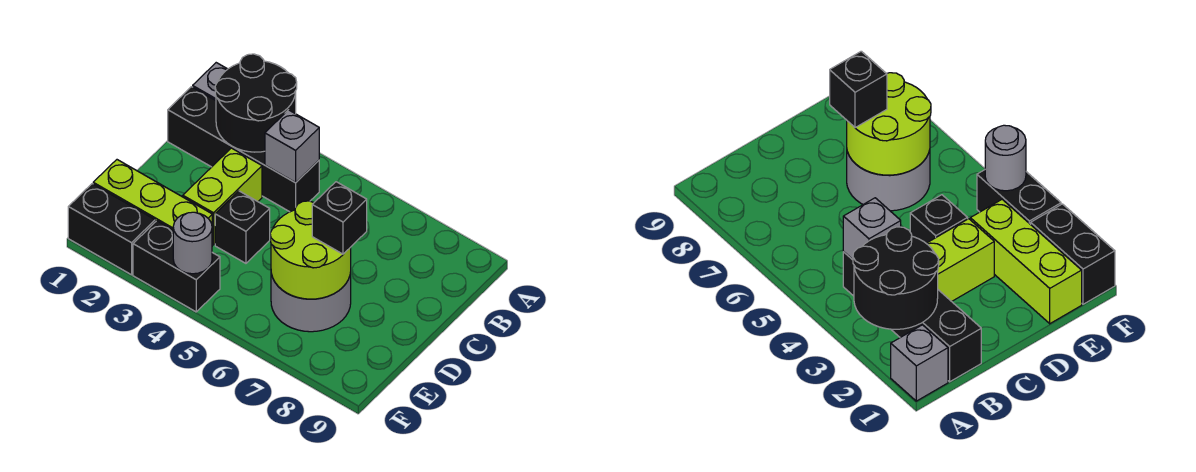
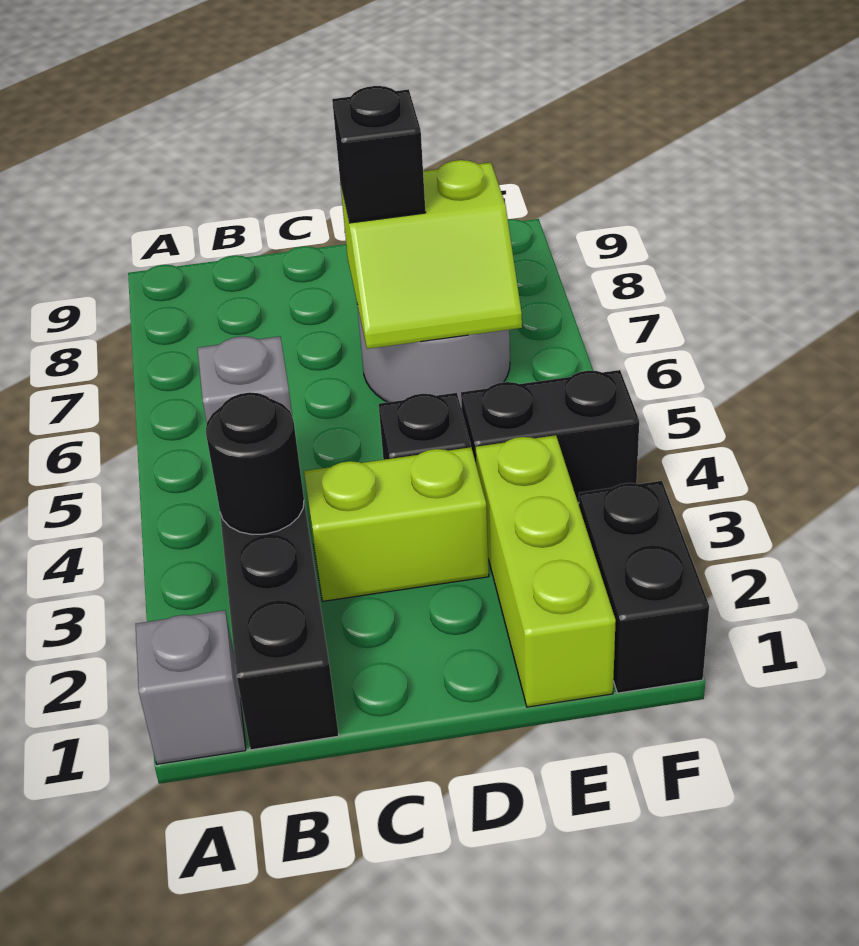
black 2x2 round brick [215,54,297,152] -> black 1x1 round brick [206,392,304,535]
lime 2x2 round brick [270,201,351,299] -> lime 2x2 slope [340,160,522,349]
black 1x2 brick [133,221,220,312] -> black 1x2 brick turned to [461,370,639,503]
grey 1x1 round brick [173,212,212,274] -> none

